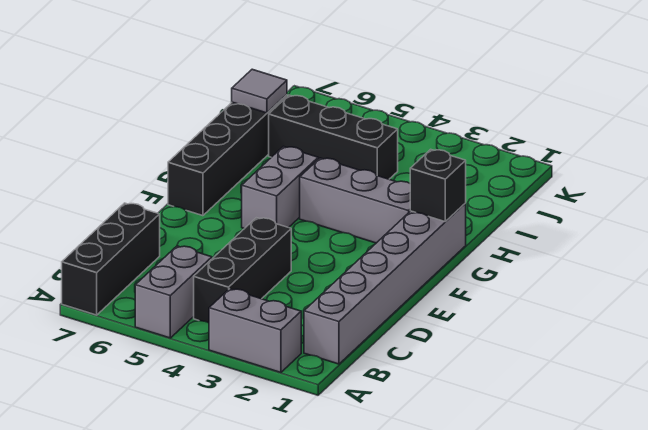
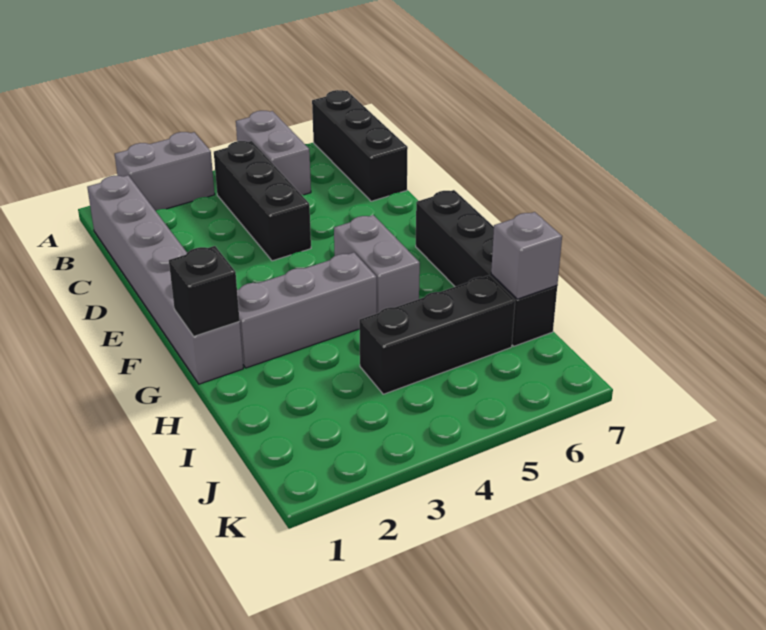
grey 1x1 tile [232,69,287,113] -> grey 1x1 brick [491,212,562,299]

